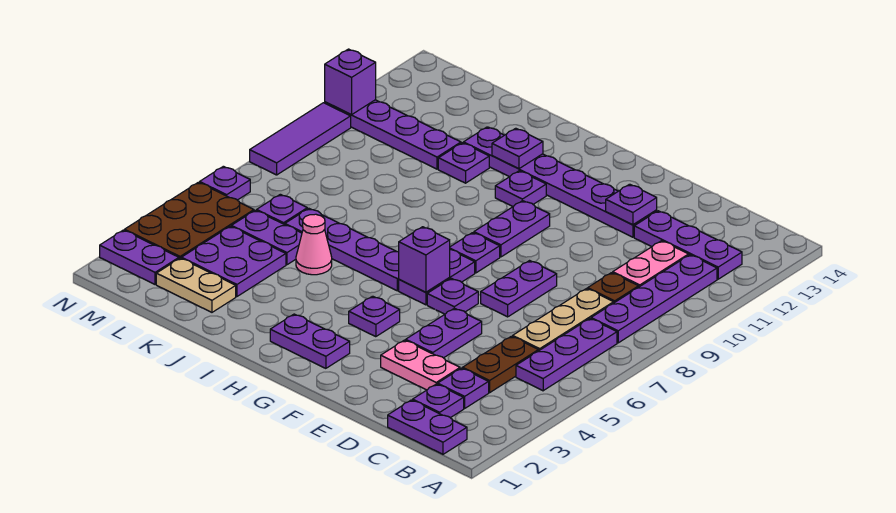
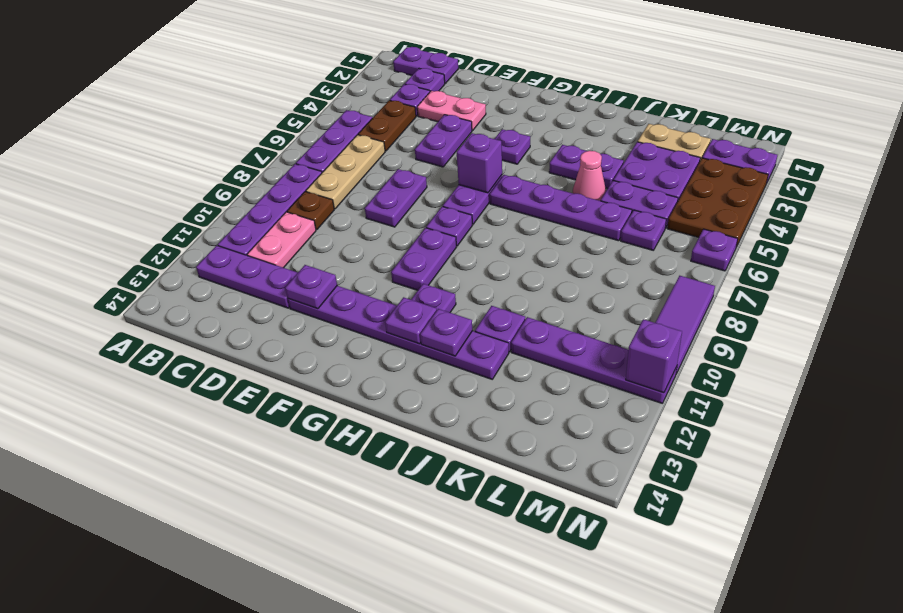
purple 1x1 plate [427,278,478,314] -> purple 1x1 plate moved to [385,297,437,344]
purple 1x2 plate [270,314,350,368] -> purple 1x2 plate moved to [549,145,624,189]

